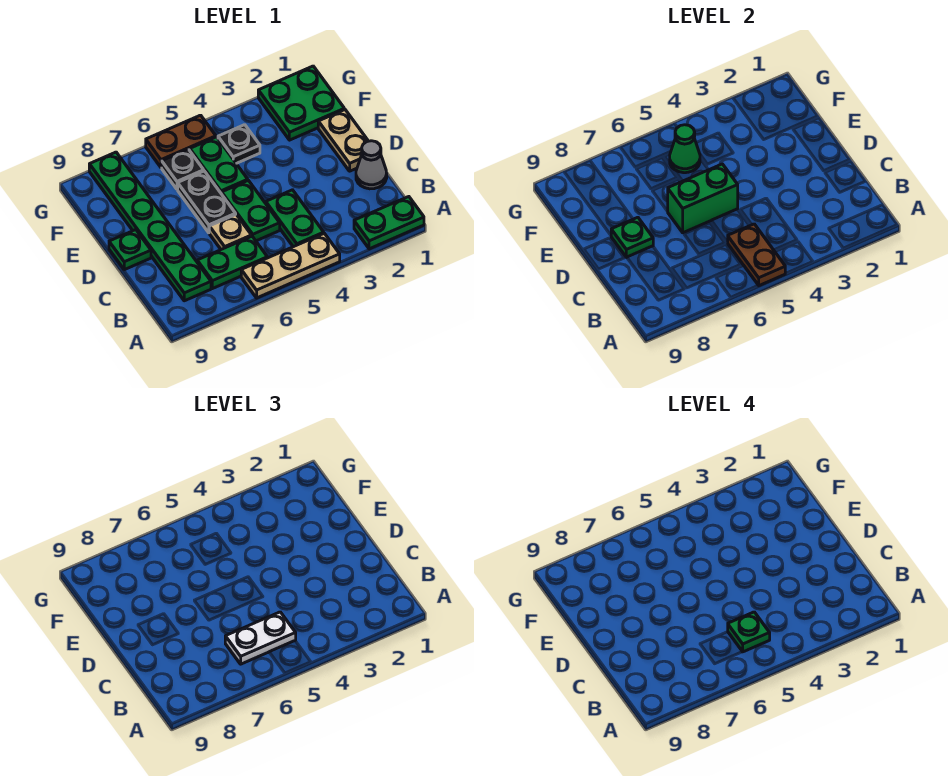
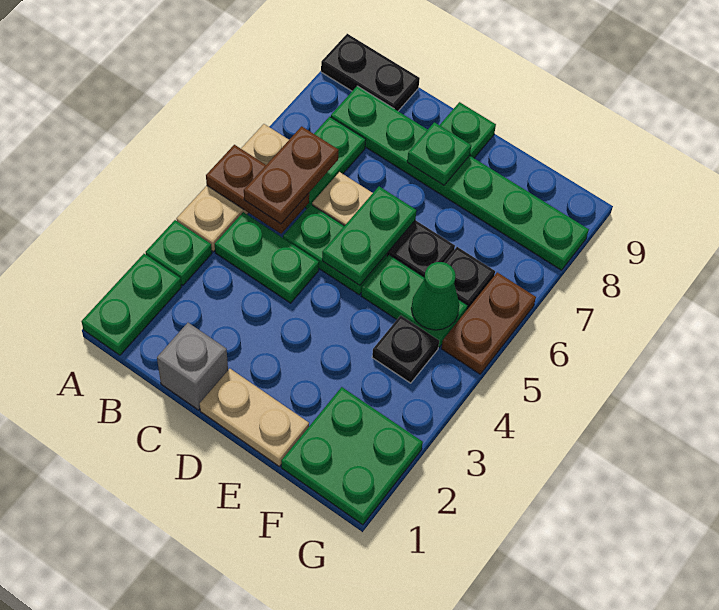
none -> black 1x2 plate [321,34,420,111]
white 1x2 plate [225,612,296,664] -> brown 1x2 plate [244,126,339,224]
green 1x1 plate [728,612,770,652] -> green 1x1 plate moved to [146,220,212,285]
grey 1x1 cone [356,141,387,189] -> grey 1x1 brick [157,323,228,410]
green 1x2 brick [668,164,738,233] -> green 1x2 plate [322,186,417,285]

